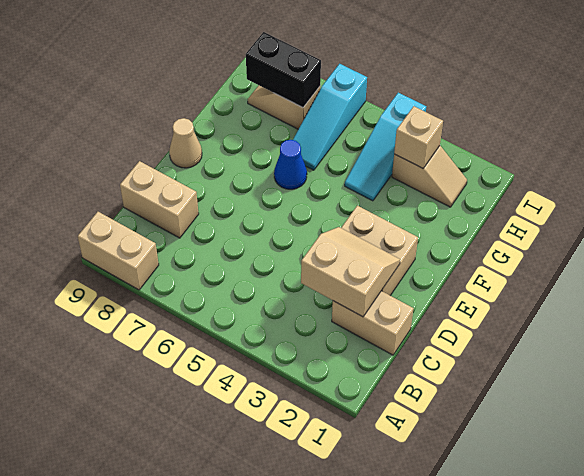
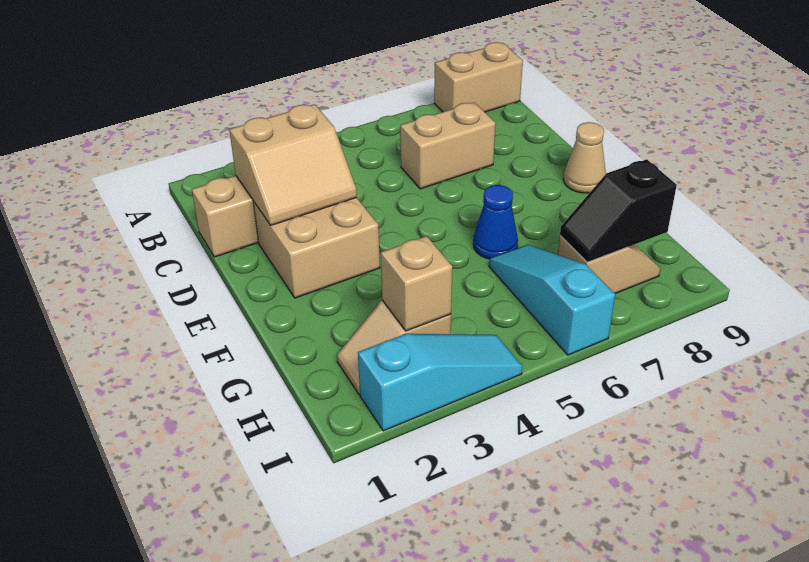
tan 1x2 brick [120,161,199,238] -> tan 1x2 brick moved to [400,102,496,189]
cyan 1x3 slope [345,93,426,201] -> cyan 1x3 slope turned to [358,334,522,431]
black 1x2 brick [246,32,321,108] -> black 1x2 slope [560,159,677,262]

